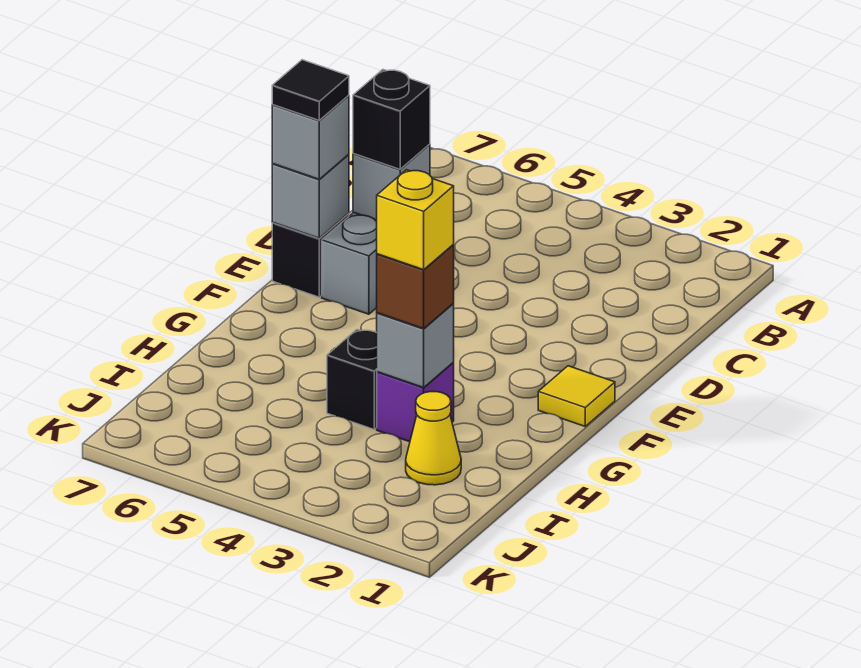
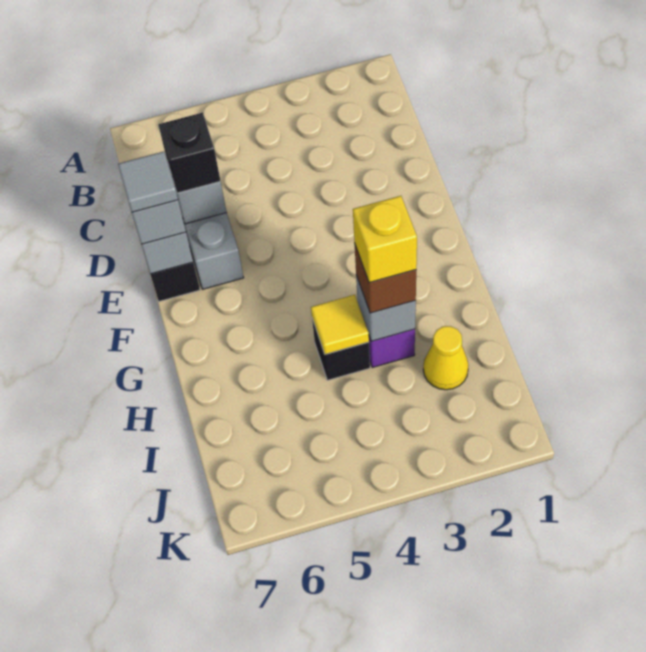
black 1x1 tile [272,60,349,120] -> grey 1x1 tile [118,152,178,212]
yellow 1x1 tile [538,366,615,426] -> yellow 1x1 tile moved to [311,295,369,354]

